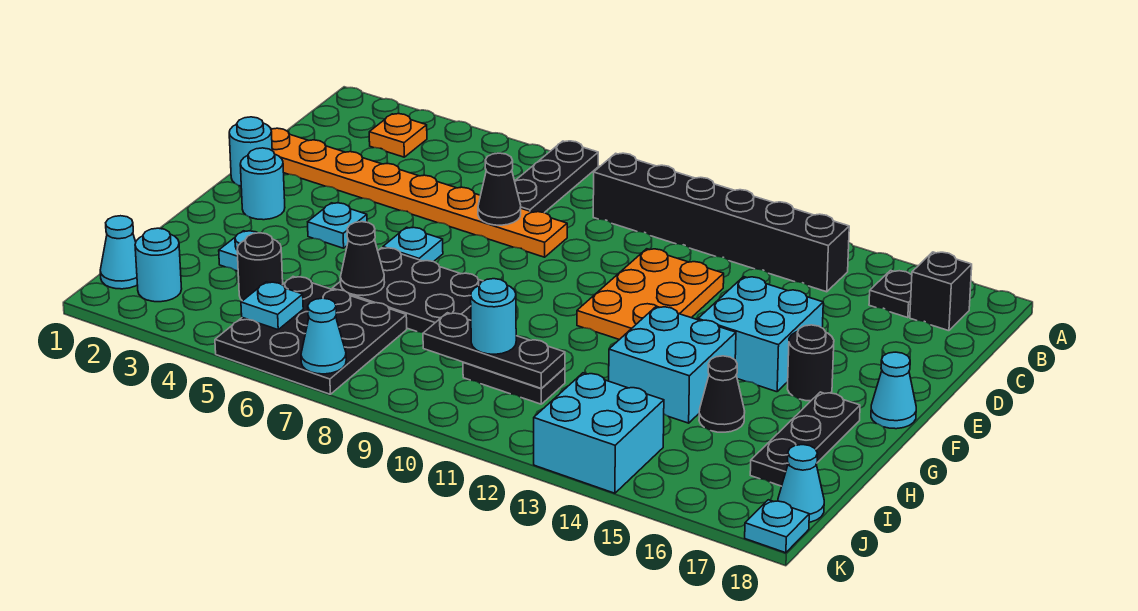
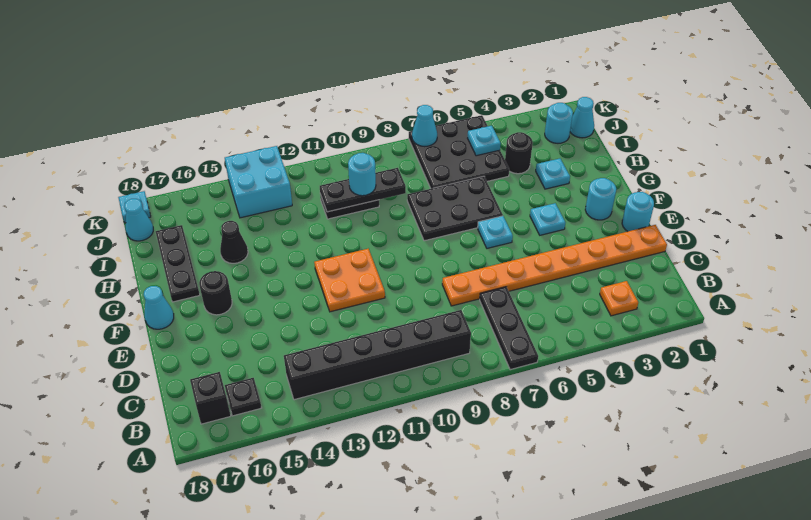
black 1x1 cone [478,153,521,225] -> none
orange 2x3 plate [577,249,724,340] -> orange 2x2 plate [314,249,385,312]
cyan 2x2 brick [698,277,823,392] -> none
cyan 2x2 brick [609,306,736,423] -> none
black 1x1 cone [341,222,385,296] -> none

